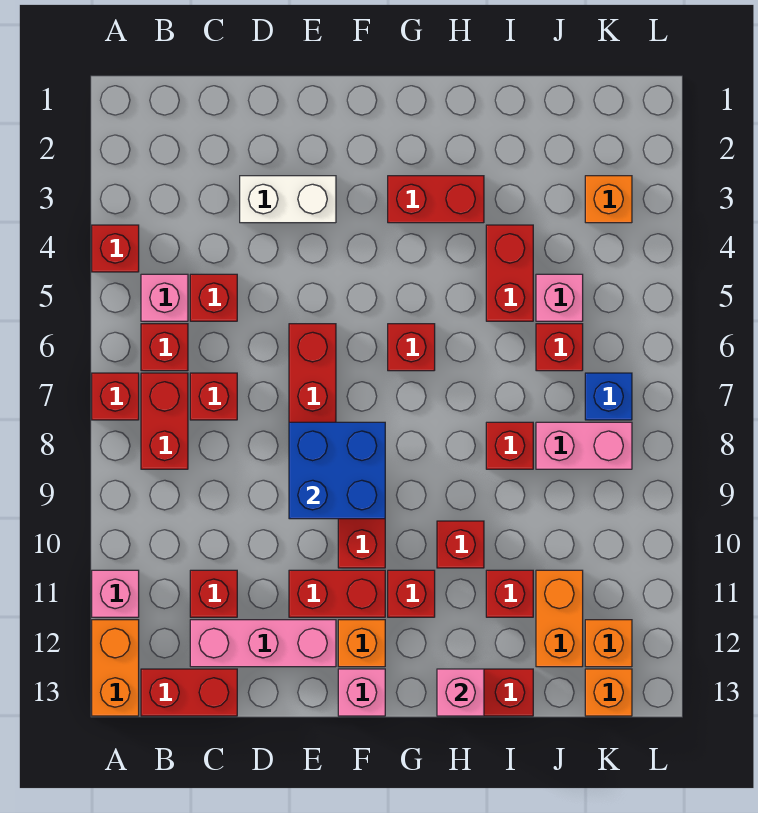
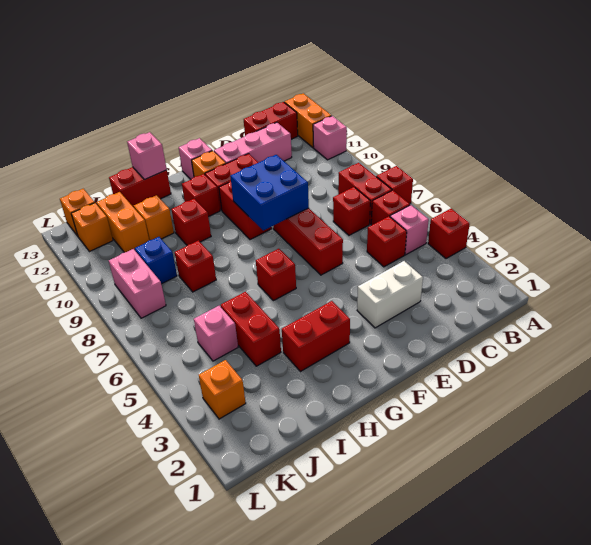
red 1x1 brick [190,570,237,617] -> none
red 1x1 brick [486,570,533,617] -> orange 1x1 brick [134,195,174,240]
red 1x1 brick [536,324,583,371] -> none
pink 1x2 brick [536,422,632,469] -> pink 1x2 brick turned to [109,249,166,318]
blue 1x1 brick [585,373,632,420] -> blue 1x1 brick moved to [135,237,177,284]

